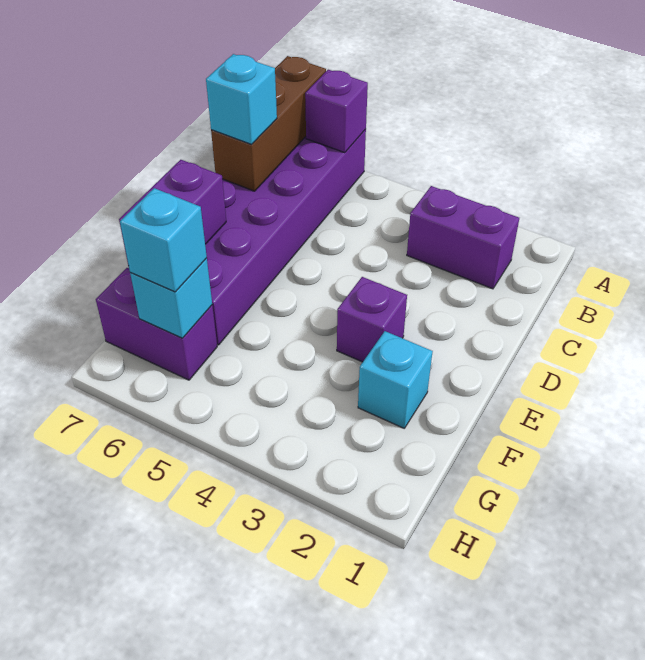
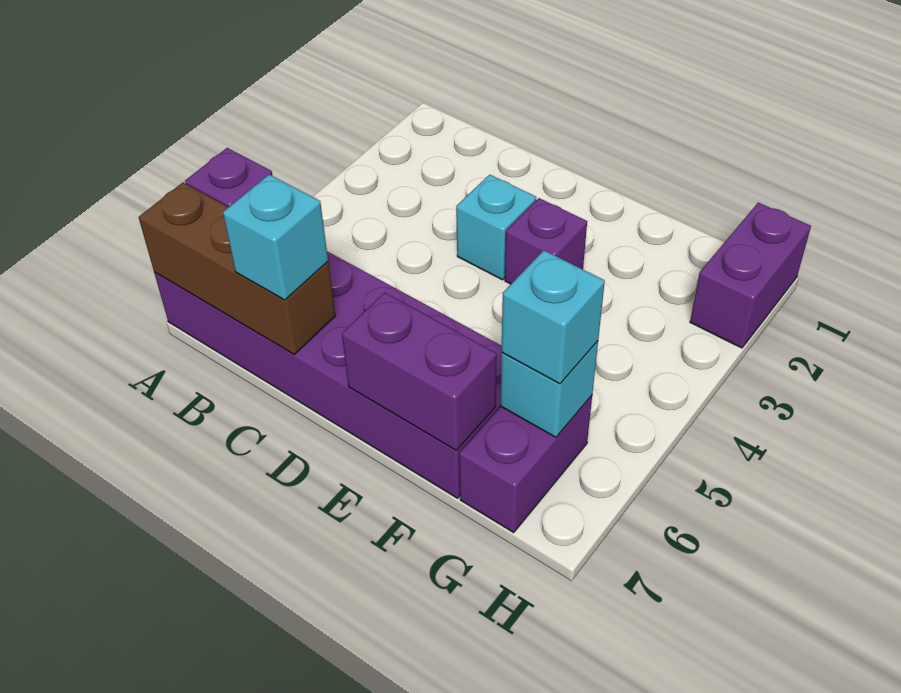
purple 1x2 brick [407,186,519,289] -> purple 1x2 brick moved to [690,203,811,348]
cyan 1x1 brick [358,331,433,428] -> cyan 1x1 brick moved to [456,175,536,280]

